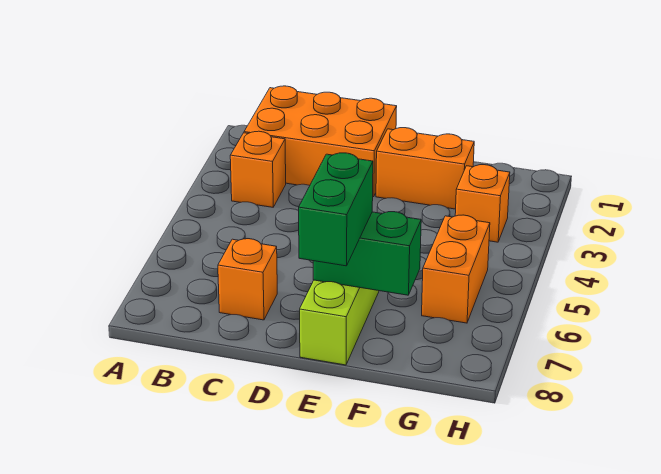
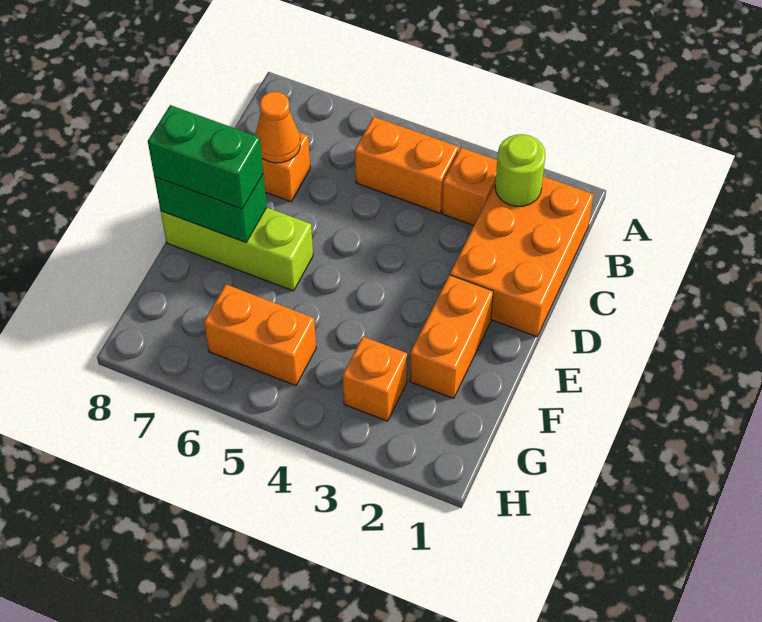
none -> lime 1x1 round brick [495,134,545,206]
none -> orange 1x2 brick [355,117,459,213]
none -> orange 1x1 cone [255,92,300,163]
green 1x2 brick [313,212,421,295] -> green 1x2 brick turned to [154,174,267,243]

